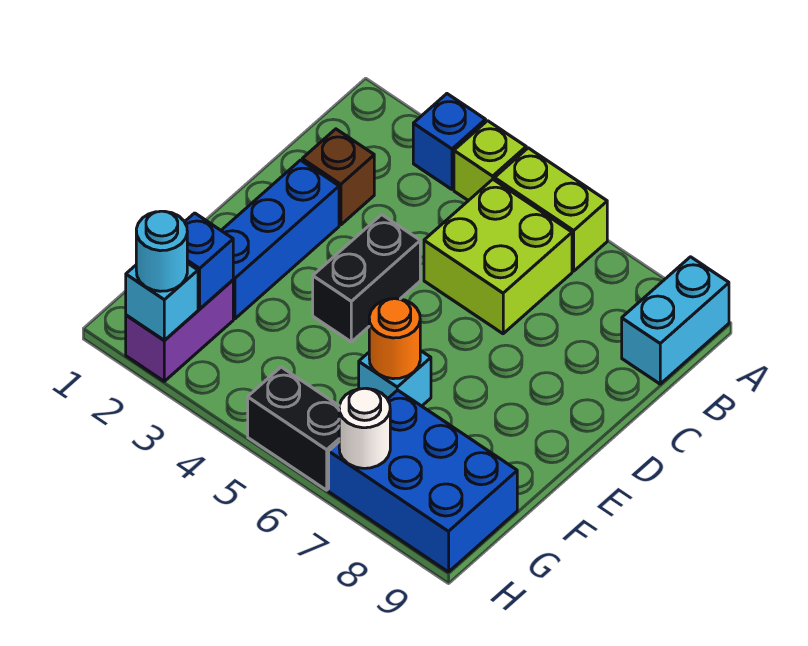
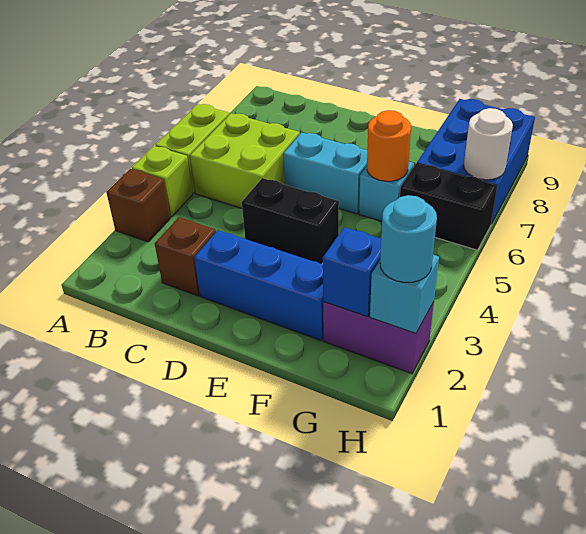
blue 1x1 brick [413,94,486,189] -> brown 1x1 brick [106,169,171,242]
cyan 1x2 brick [622,257,729,384] -> cyan 1x2 brick moved to [283,132,367,214]
black 1x2 brick [248,367,339,490] -> black 1x2 brick turned to [400,163,497,250]

